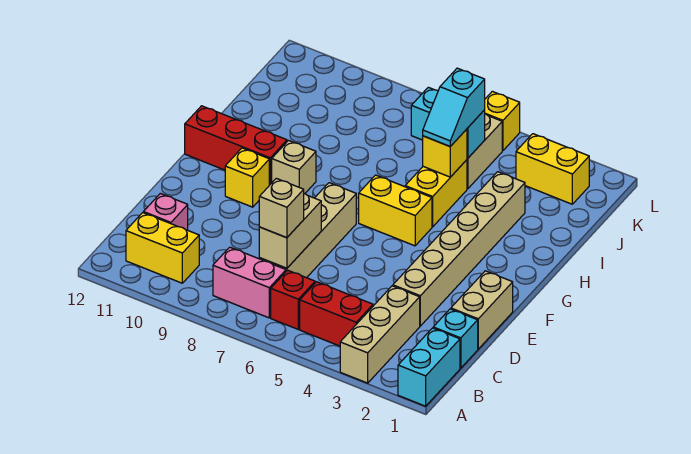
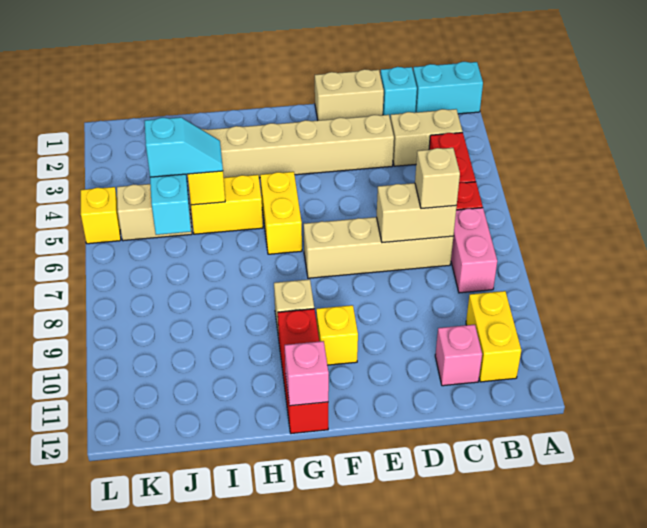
tan 1x3 brick [340,286,420,383] -> tan 1x2 brick [390,109,463,166]
none -> pink 1x1 brick [285,341,329,406]
yellow 1x2 brick [516,134,589,204] -> none

